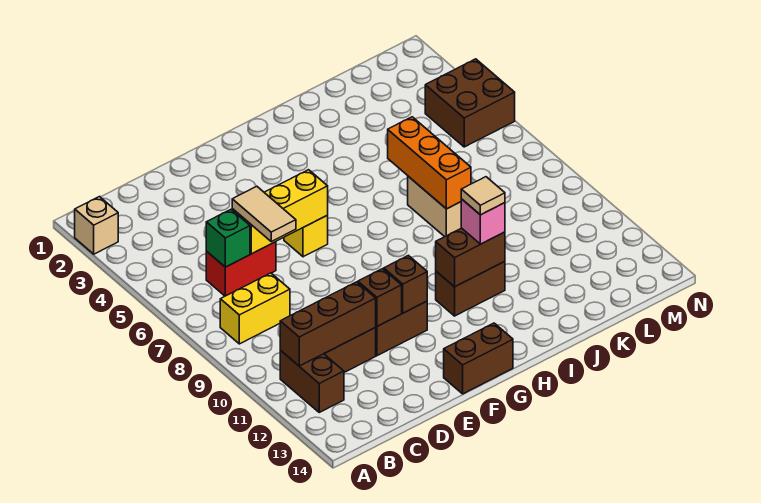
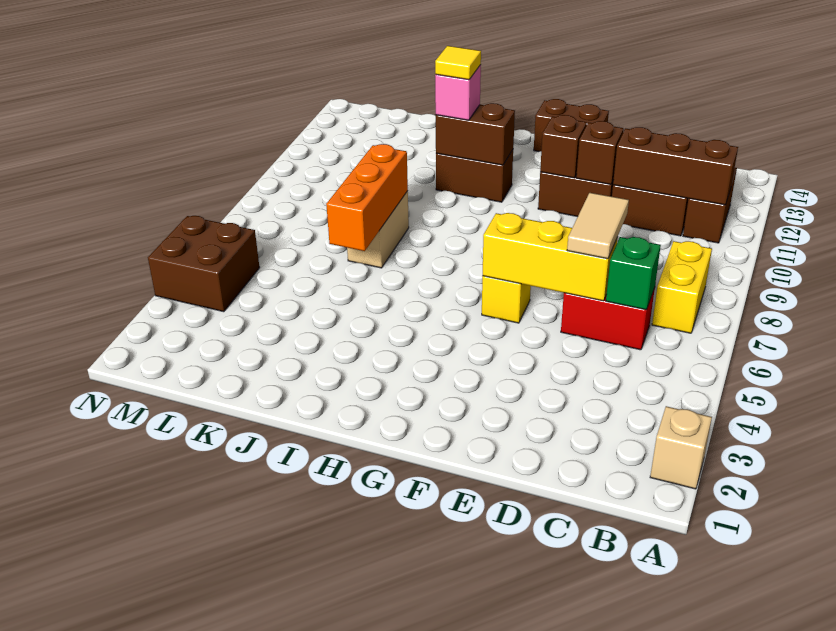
yellow 1x2 brick [220,273,290,344] -> yellow 1x2 brick turned to [652,241,712,333]
tan 1x1 tile [461,177,505,215] -> yellow 1x1 tile [435,46,481,80]

